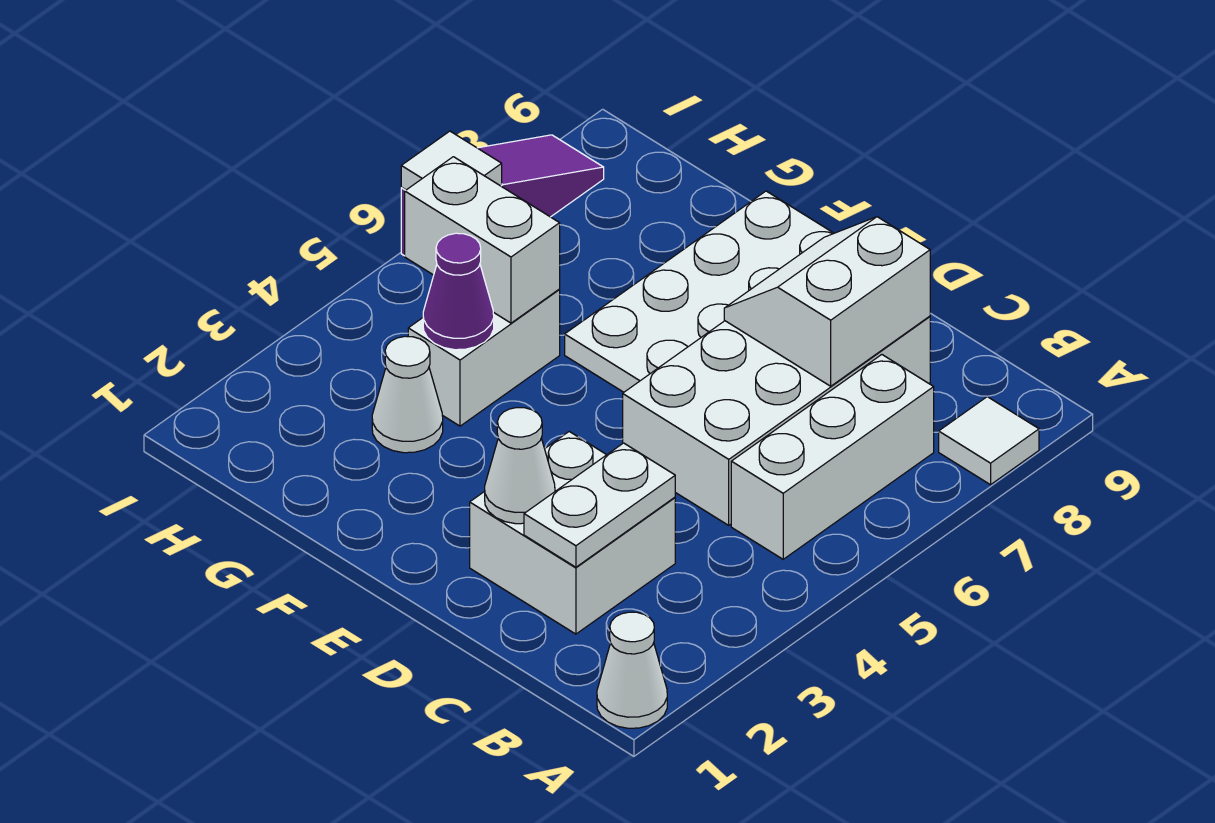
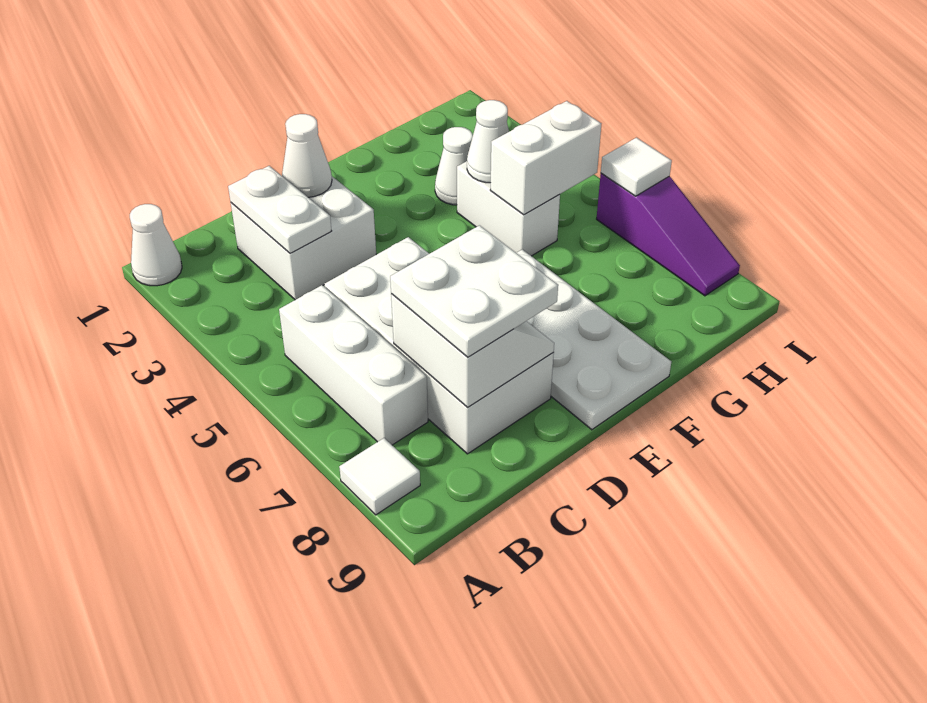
none -> white 2x2 plate [390,225,558,357]
purple 1x1 cone [423,233,494,350] -> white 1x1 cone [467,100,509,183]

